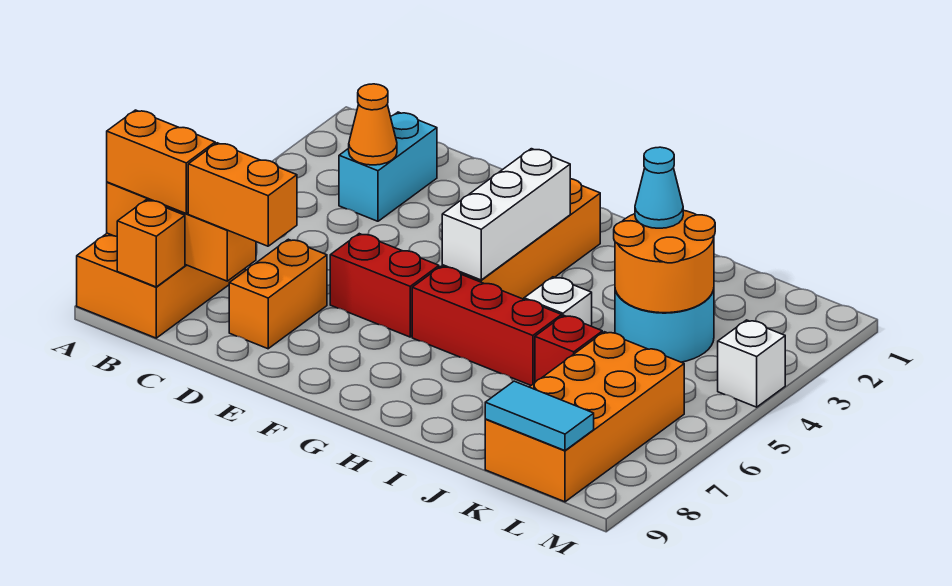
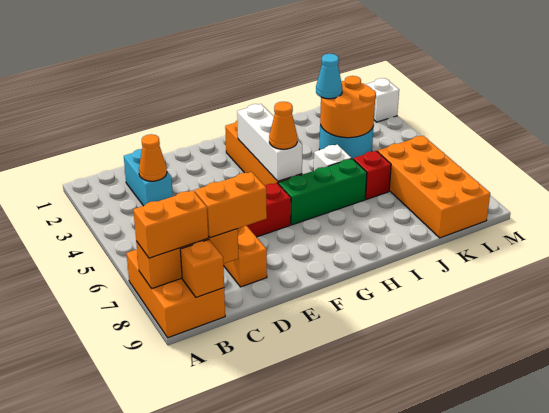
none -> orange 1x1 cone [269,102,297,149]
red 1x3 brick [412,266,562,385] -> green 1x3 brick [278,159,367,225]
cyan 1x2 tile [485,381,594,451] -> none
white 1x1 brick [718,320,785,407] -> white 1x1 brick moved to [366,78,399,122]

